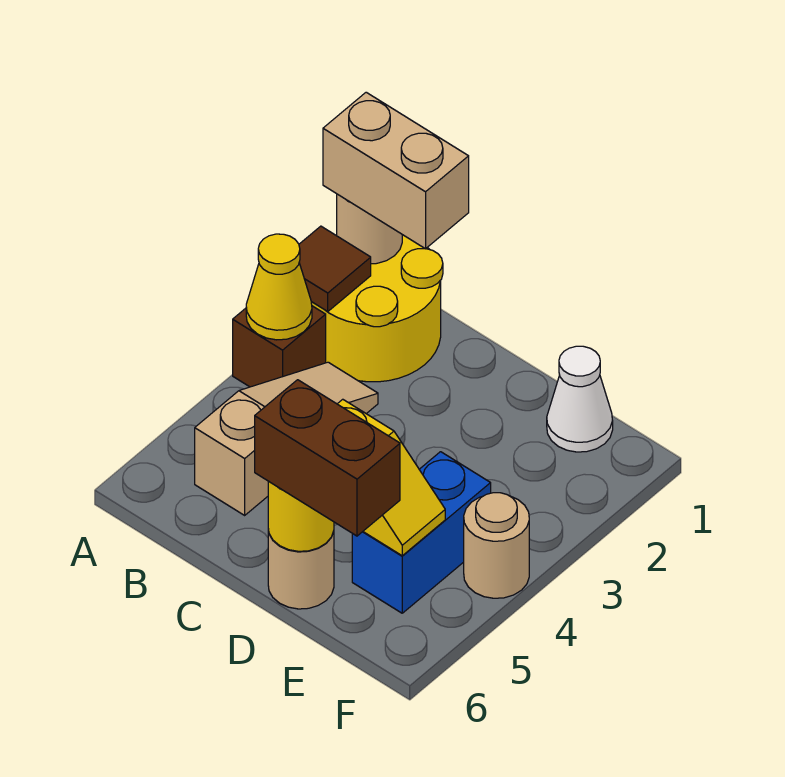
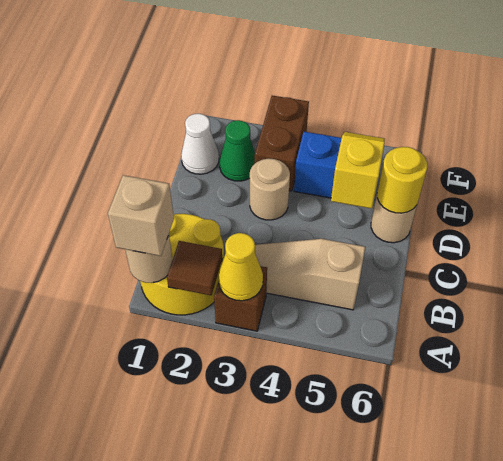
tan 1x2 brick [323,92,469,249] -> tan 1x1 brick [108,175,174,256]
brown 1x2 brick [255,380,400,536] -> brown 1x2 brick moved to [255,96,309,191]
none -> green 1x1 cone [220,120,255,181]
tan 1x1 round brick [464,493,529,598] -> tan 1x1 round brick moved to [250,159,290,220]

